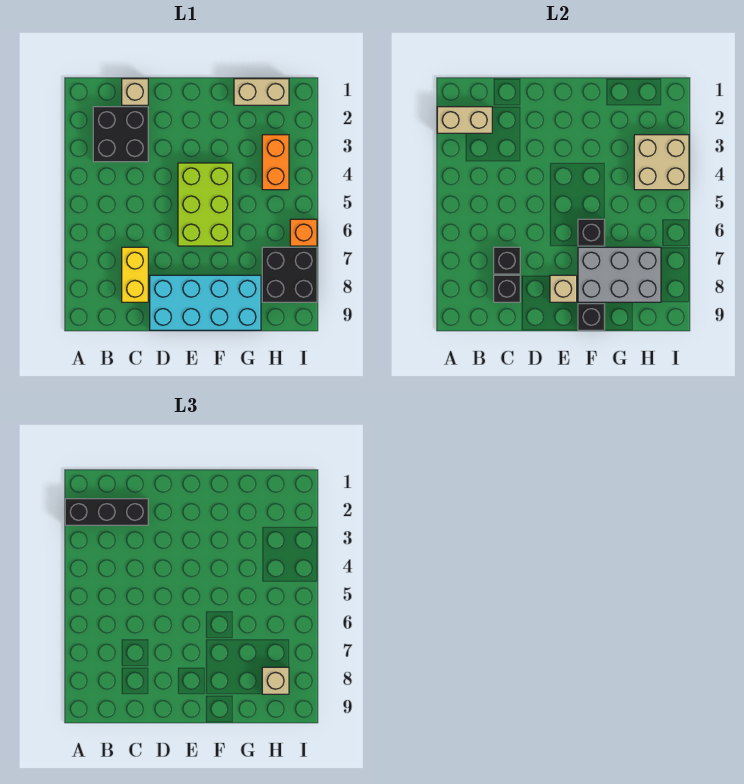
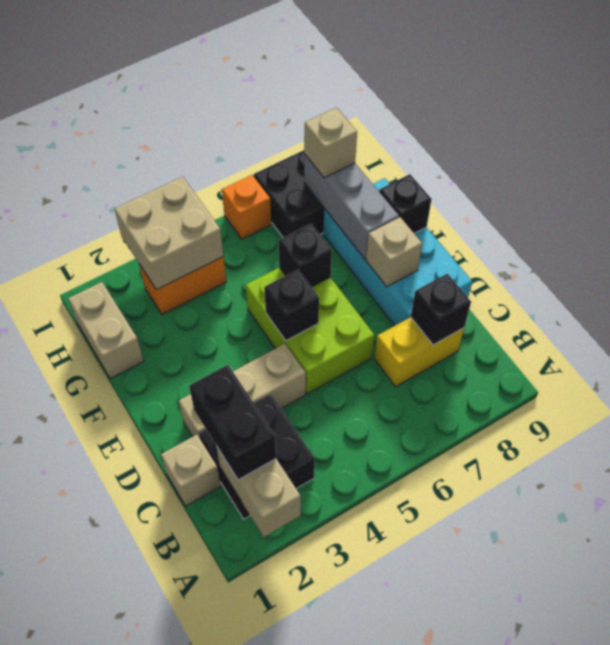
black 1x3 brick [65,499,148,525] -> black 1x2 brick [189,365,276,480]
black 1x1 brick [494,247,520,274] -> black 1x1 brick moved to [264,270,319,341]
none -> tan 1x3 brick [179,344,306,438]
lime 2x3 brick [178,163,233,246] -> lime 2x3 brick turned to [246,268,374,394]
grey 2x3 brick [578,247,661,302] -> grey 1x3 brick [304,154,399,259]

